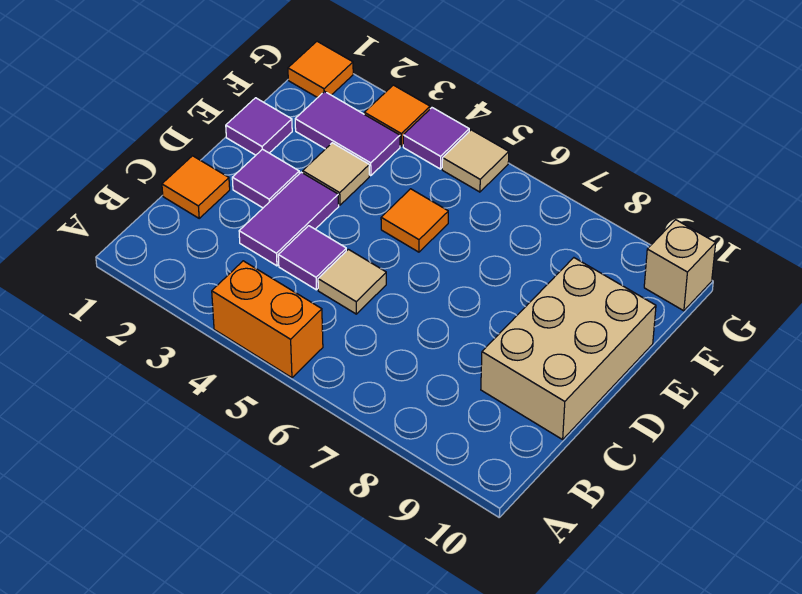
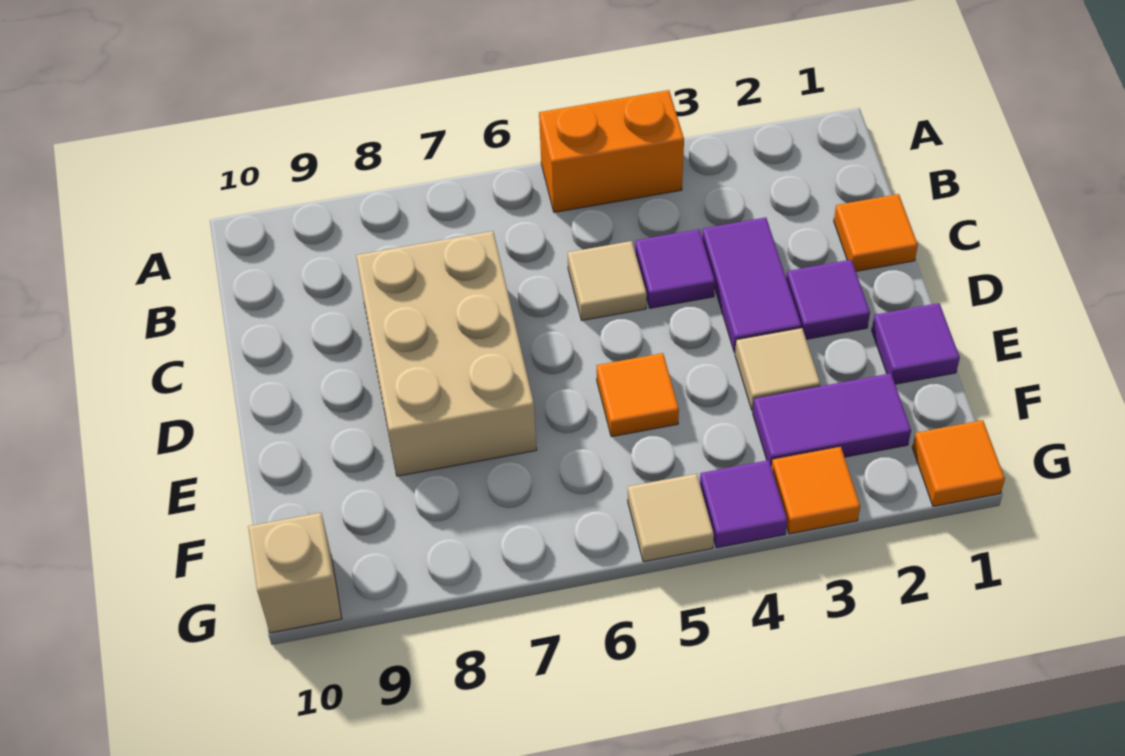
tan 2x3 brick [481,258,656,439] -> tan 2x3 brick moved to [356,231,537,476]

